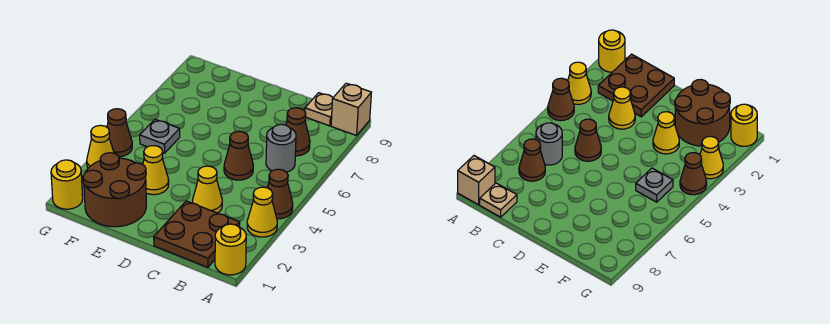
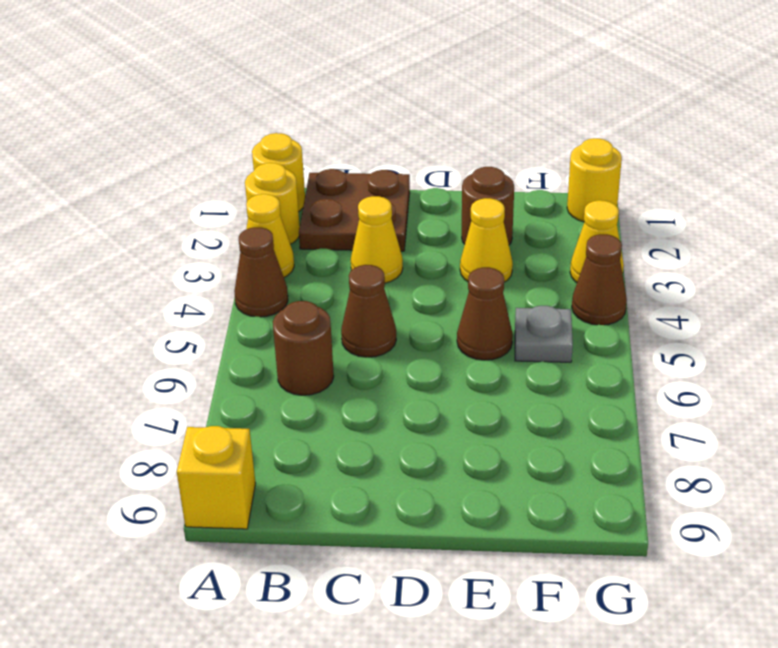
none -> yellow 1x1 round brick [245,163,300,244]
tan 1x1 brick [331,83,371,136] -> yellow 1x1 brick [177,426,256,529]
grey 1x1 round brick [266,124,296,172] -> brown 1x1 round brick [273,301,334,395]
brown 1x1 cone [286,108,310,156] -> brown 1x1 cone moved to [457,267,513,360]
tan 1x1 plate [305,93,333,126] -> none
brown 2x2 round brick [83,153,146,227] -> brown 1x1 round brick [462,167,514,245]

